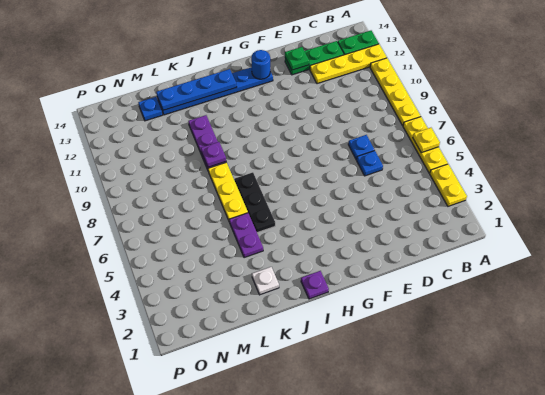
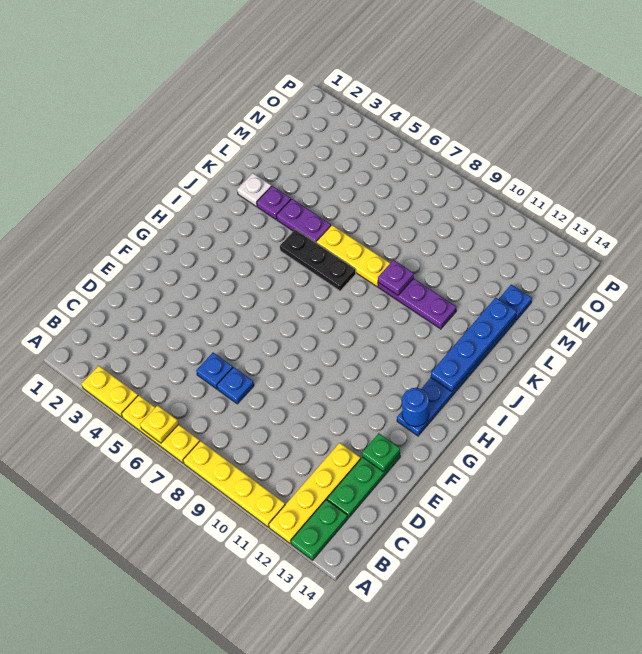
purple 1x1 plate [301,271,329,299] -> purple 1x1 plate moved to [257,186,291,219]

